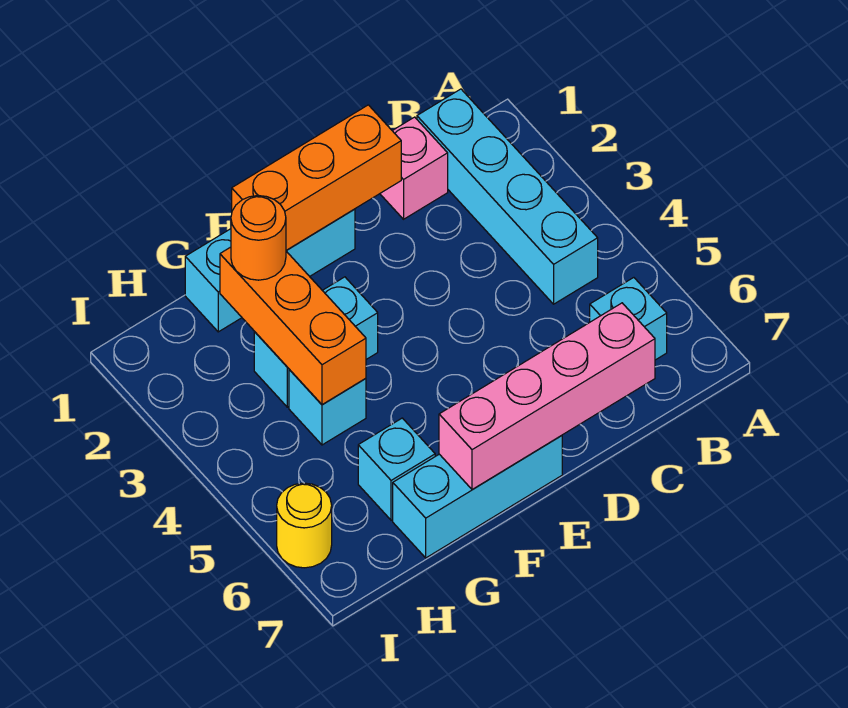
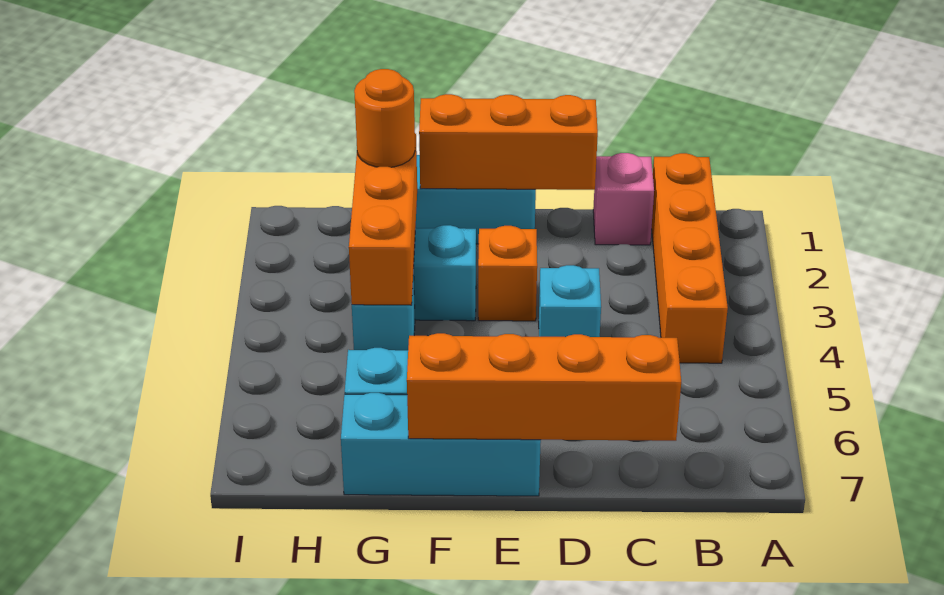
cyan 1x4 brick [417,89,598,304] -> orange 1x4 brick [652,153,728,363]
cyan 1x1 brick [590,278,667,360] -> cyan 1x1 brick moved to [539,265,601,337]
pink 1x4 brick [439,303,655,489] -> orange 1x4 brick [407,333,681,441]
none -> orange 1x1 brick [478,226,537,321]
yellow 1x1 round brick [277,483,332,568] -> none

